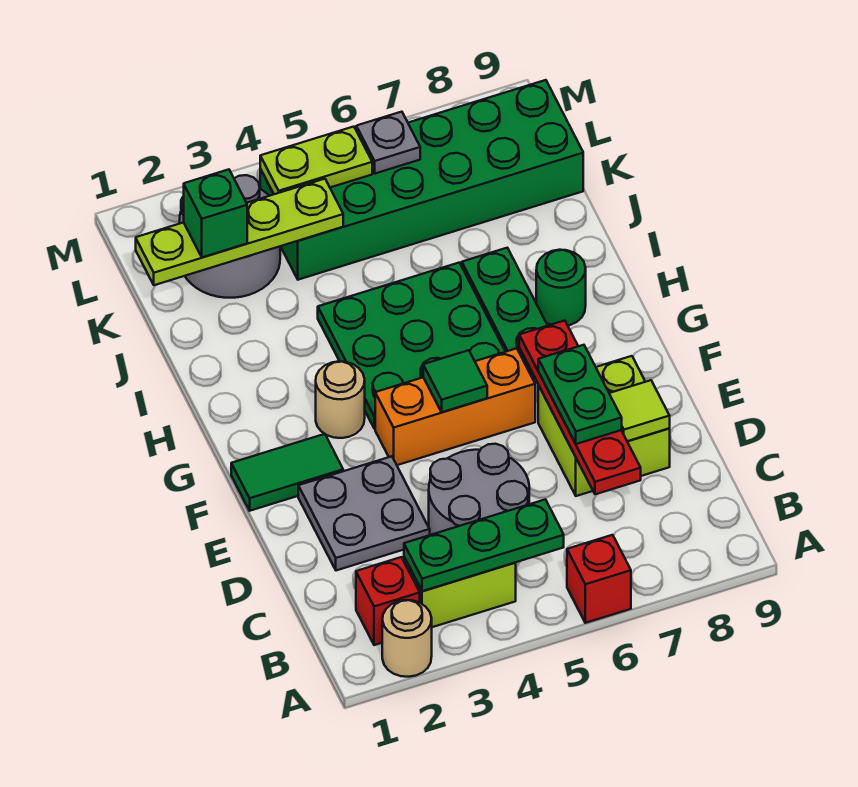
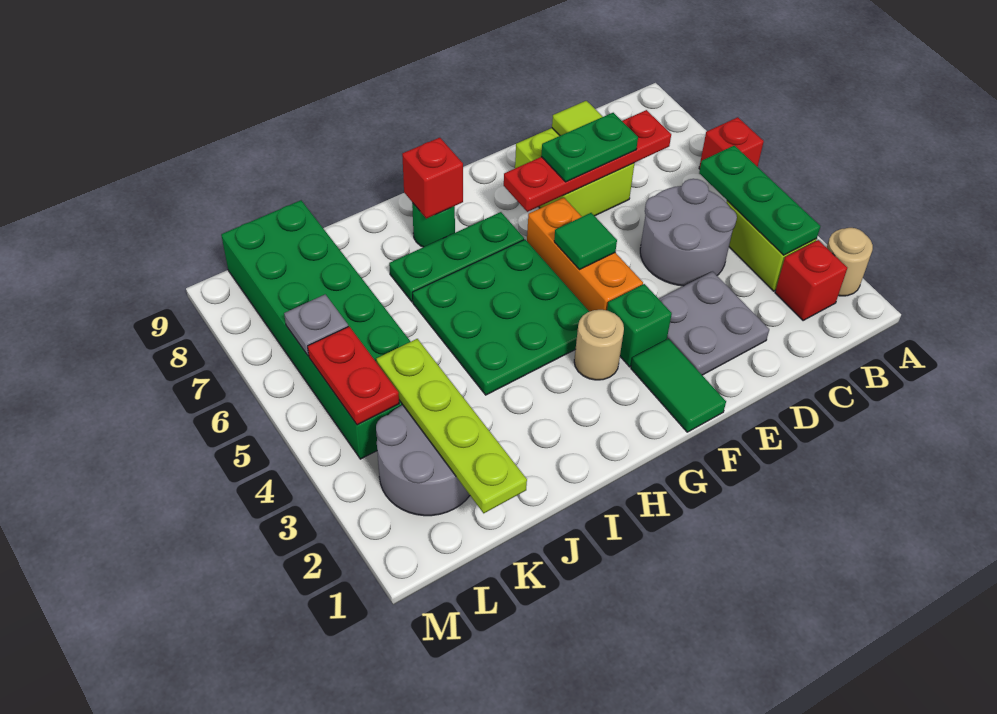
none -> red 1x1 brick [402,138,463,218]
green 1x1 brick [184,169,247,257] -> green 1x1 brick moved to [607,284,672,367]
lime 1x2 plate [260,127,372,194] -> red 1x2 plate [308,326,399,425]

